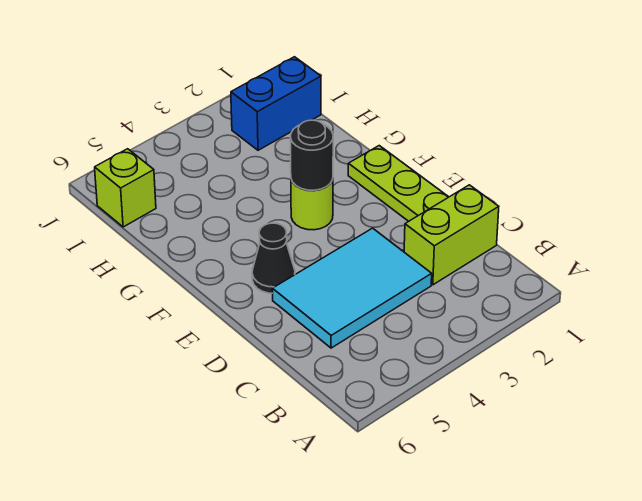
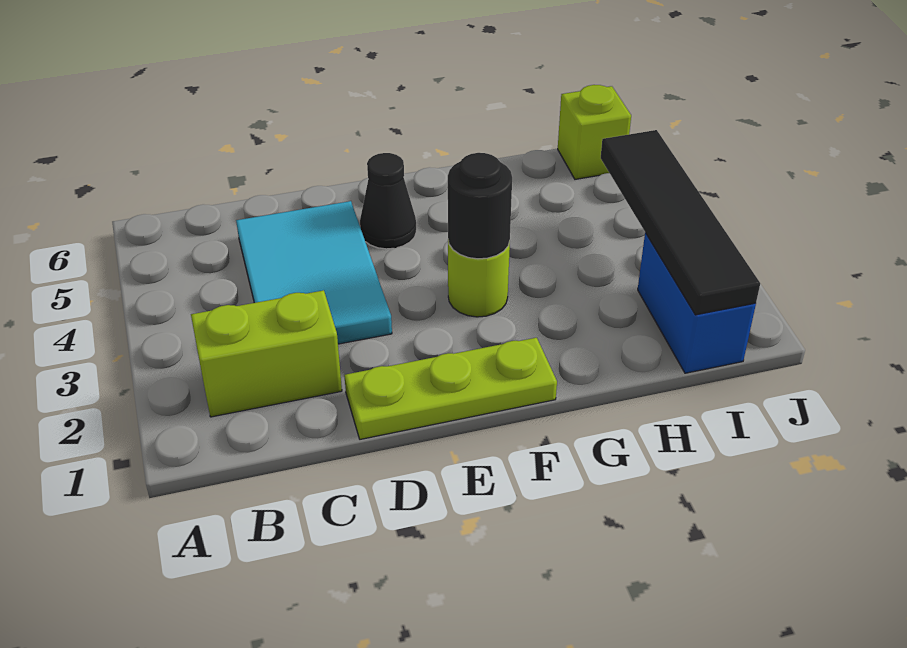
lime 1x2 brick [404,185,499,285] -> lime 1x2 brick turned to [191,290,342,417]
none -> black 1x4 tile [601,130,760,315]

